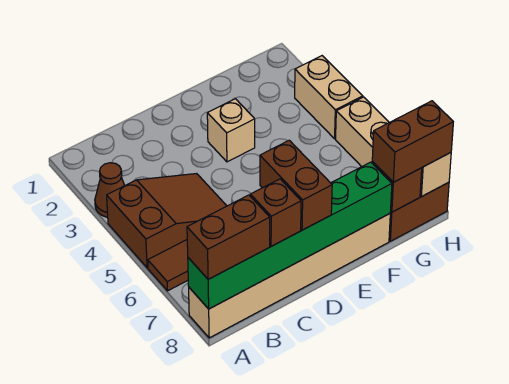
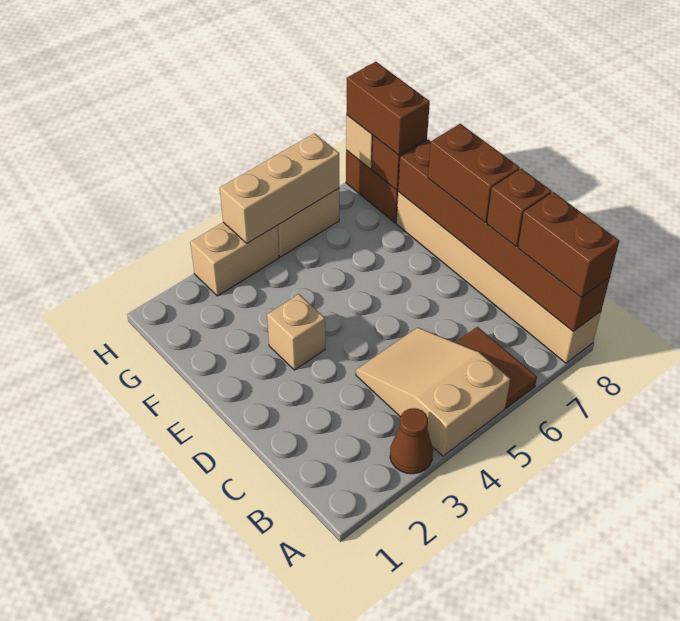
brown 2x3 slope [107,174,226,268] -> tan 2x3 slope [356,327,510,456]
green 1x6 brick [188,162,392,309] -> brown 1x6 brick [398,139,610,332]
brown 1x2 brick [260,140,332,230] -> brown 1x2 brick turned to [428,124,520,223]
none -> tan 1x3 brick [220,133,339,243]

